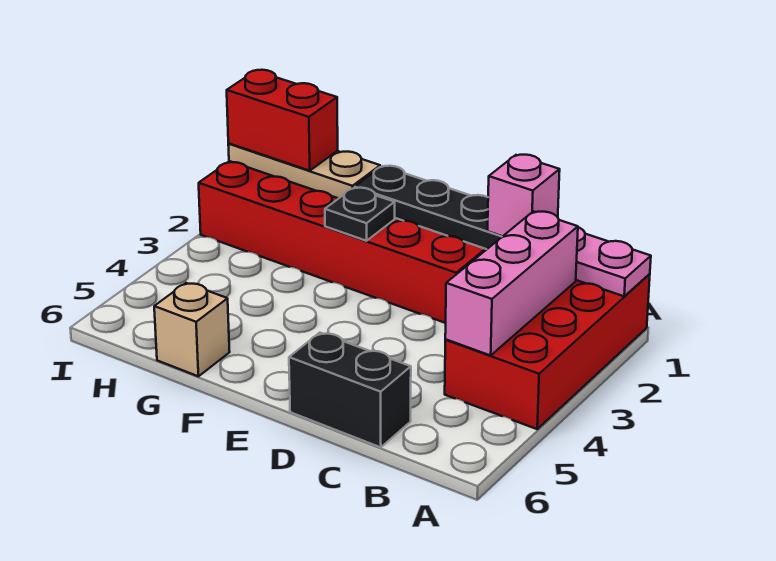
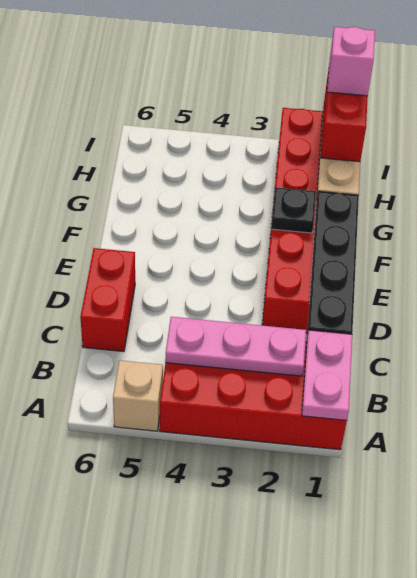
pink 1x3 brick [445,211,578,355] -> pink 1x3 plate [165,317,306,376]
pink 1x1 brick [488,155,560,236] -> pink 1x1 brick moved to [327,27,375,96]
black 1x2 brick [289,333,411,447] -> red 1x2 brick [80,248,135,352]
tan 1x1 brick [154,283,230,376] -> tan 1x1 brick moved to [113,360,163,431]

